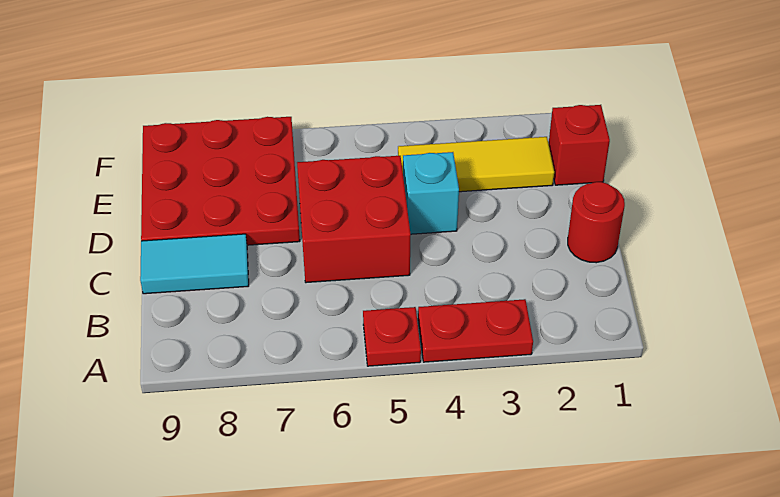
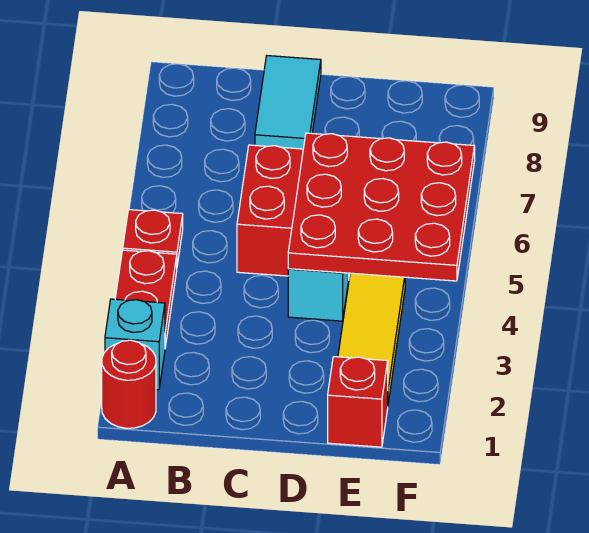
none -> cyan 1x1 brick [105,299,165,390]
red 1x1 round brick [568,182,625,263] -> red 1x1 round brick moved to [102,340,156,428]
red 3x3 plate [141,117,300,245] -> red 3x3 plate moved to [288,133,475,281]

